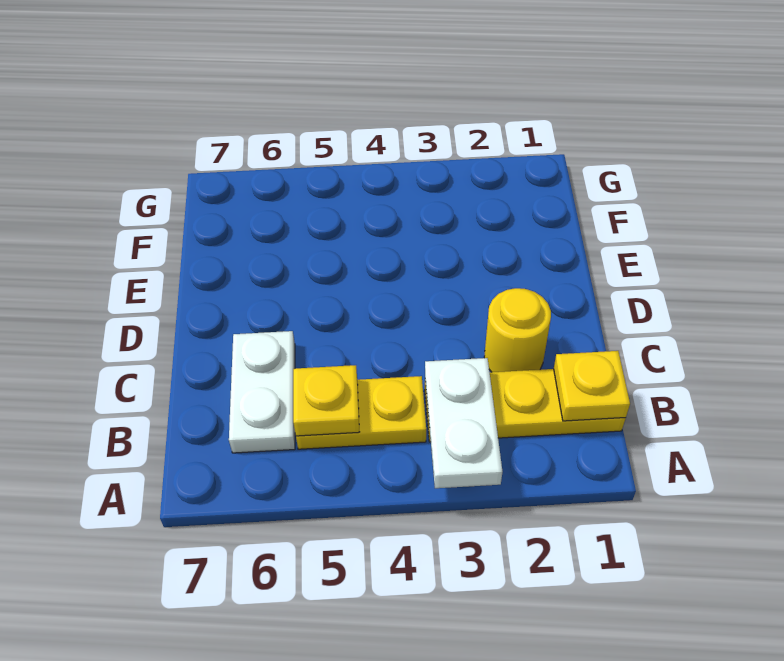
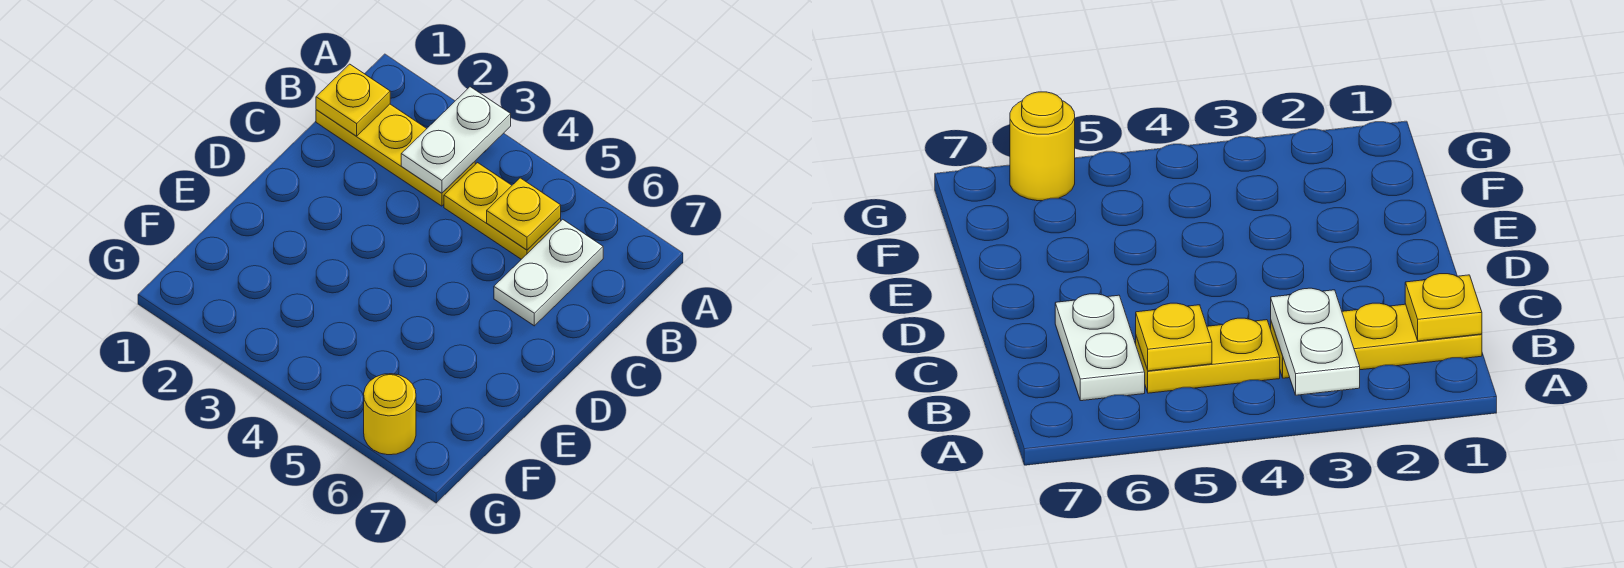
yellow 1x1 round brick [484,288,551,372] -> yellow 1x1 round brick moved to [364,374,416,455]

